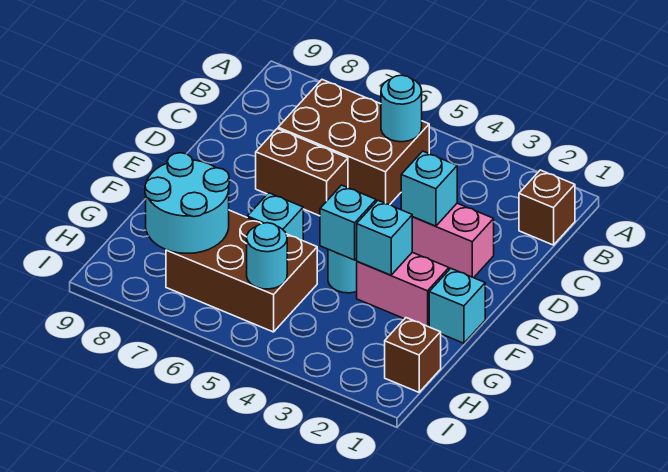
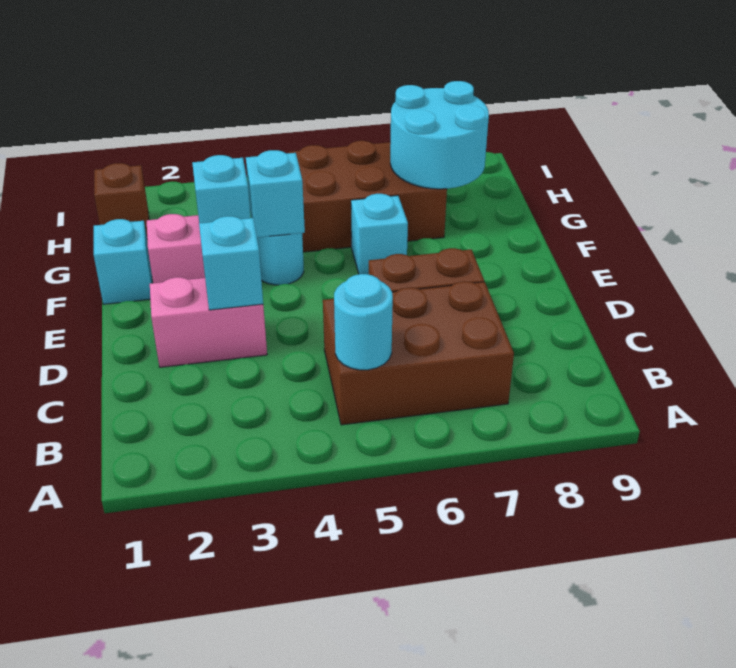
brown 1x1 brick [519,170,575,245] -> none
cyan 1x1 round brick [247,223,287,289] -> none

